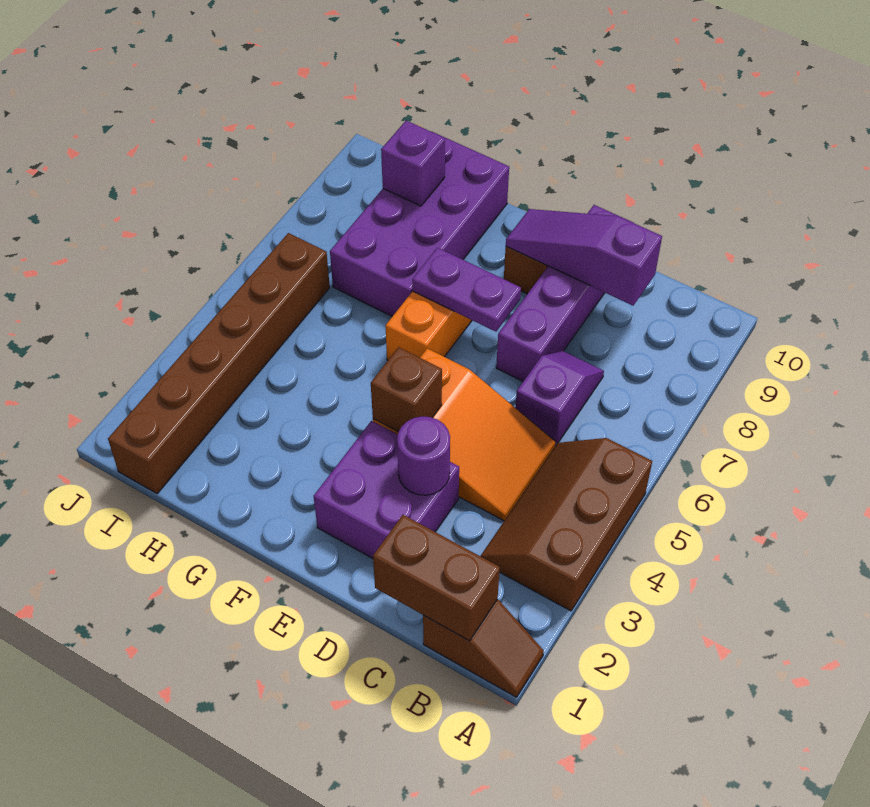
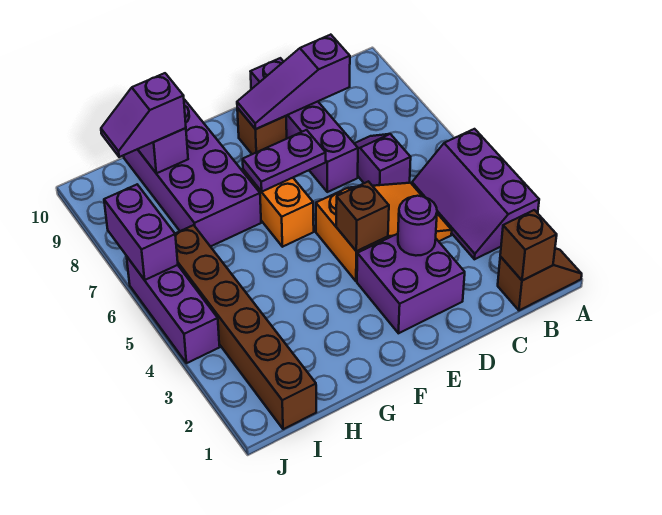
brown 2x3 slope [481,438,652,611] -> purple 2x3 slope [412,129,539,259]
brown 1x2 brick [373,515,500,641] -> brown 1x1 brick [500,210,557,281]
none -> purple 1x2 slope [101,73,186,157]
none -> purple 1x3 brick [127,257,220,363]
none -> purple 1x2 brick [104,185,178,280]

